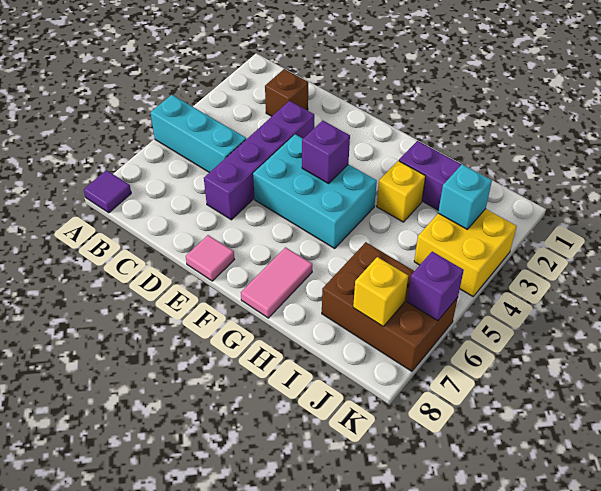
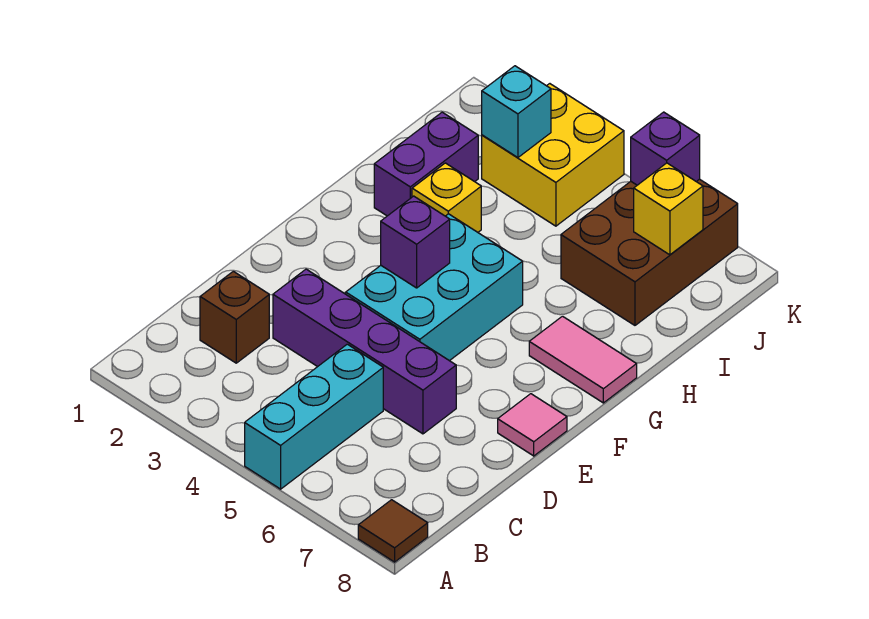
purple 1x1 tile [84,170,131,213] -> brown 1x1 tile [358,500,428,562]

